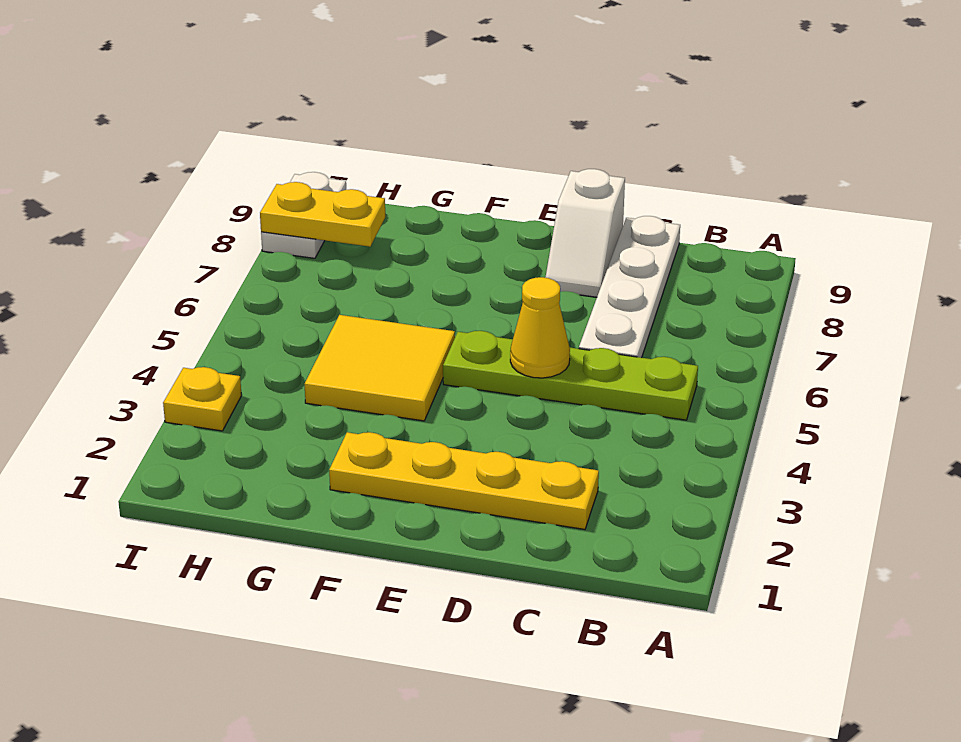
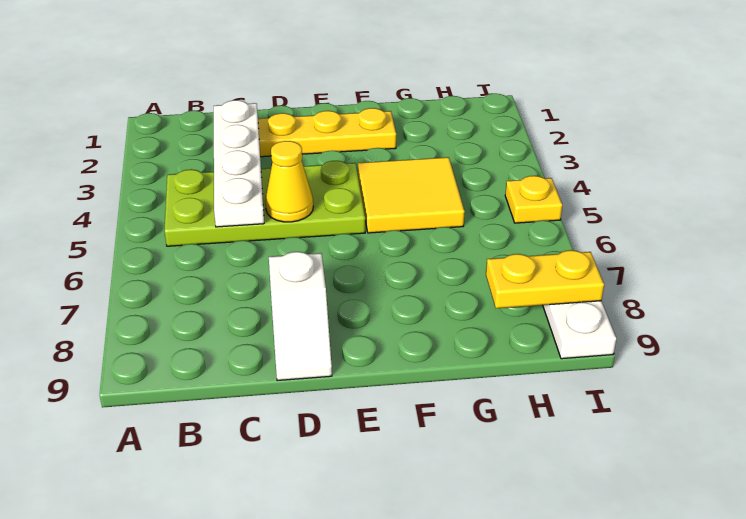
lime 1x4 plate [443,331,698,420] -> lime 2x4 plate [165,161,365,246]
white 1x4 plate [579,216,680,358] -> white 1x4 plate moved to [214,100,264,227]
white 1x2 slope [545,169,625,297] -> white 1x2 slope turned to [269,252,332,381]
yellow 1x1 plate [163,367,242,431] -> yellow 1x1 plate moved to [505,176,562,223]

